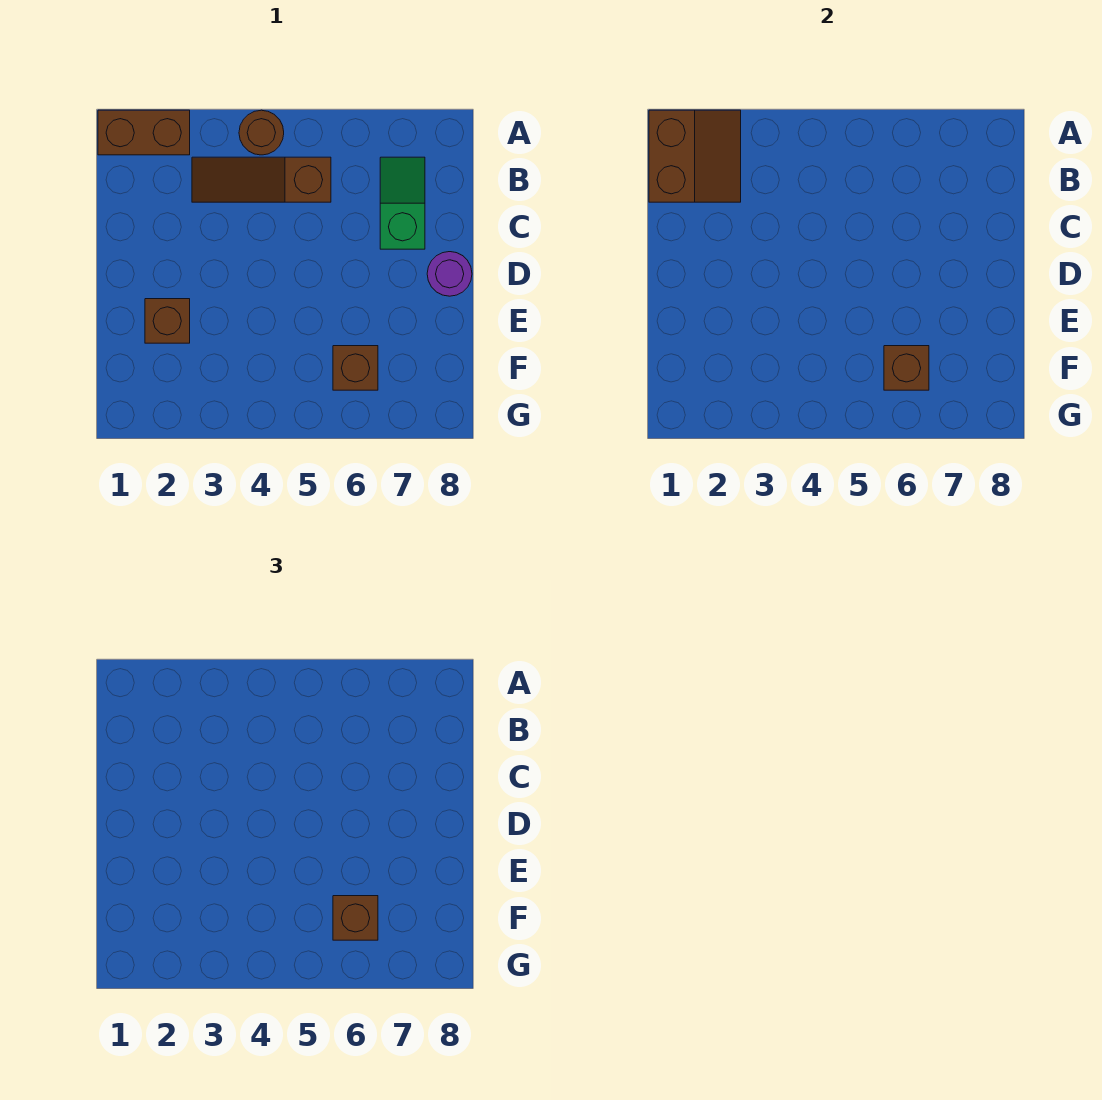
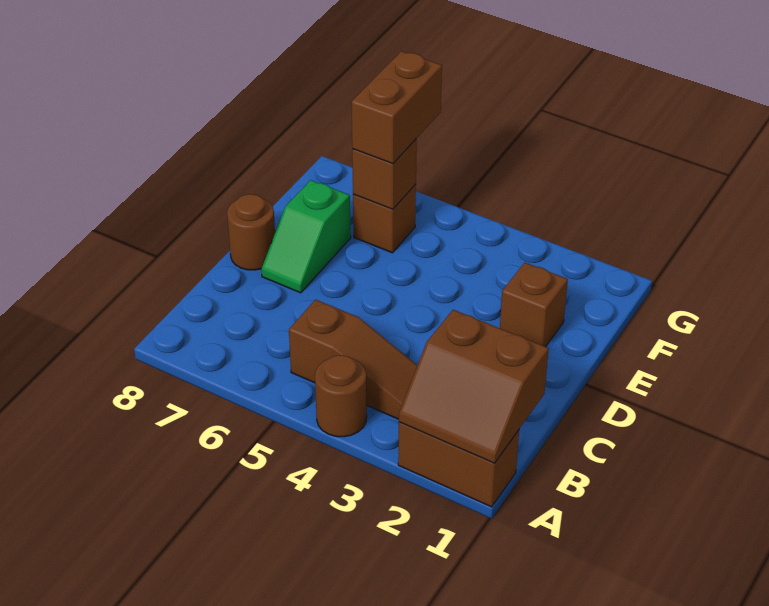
brown 2x2 slope [649,110,741,202] -> brown 2x2 slope turned to [399,310,549,463]
green 1x2 slope [380,157,425,249] -> green 1x2 slope moved to [261,180,351,293]
purple 1x1 round brick [427,252,472,296] -> brown 1x1 round brick [227,194,275,270]
brown 1x1 brick [333,896,378,940] -> brown 1x2 brick [352,51,442,164]

